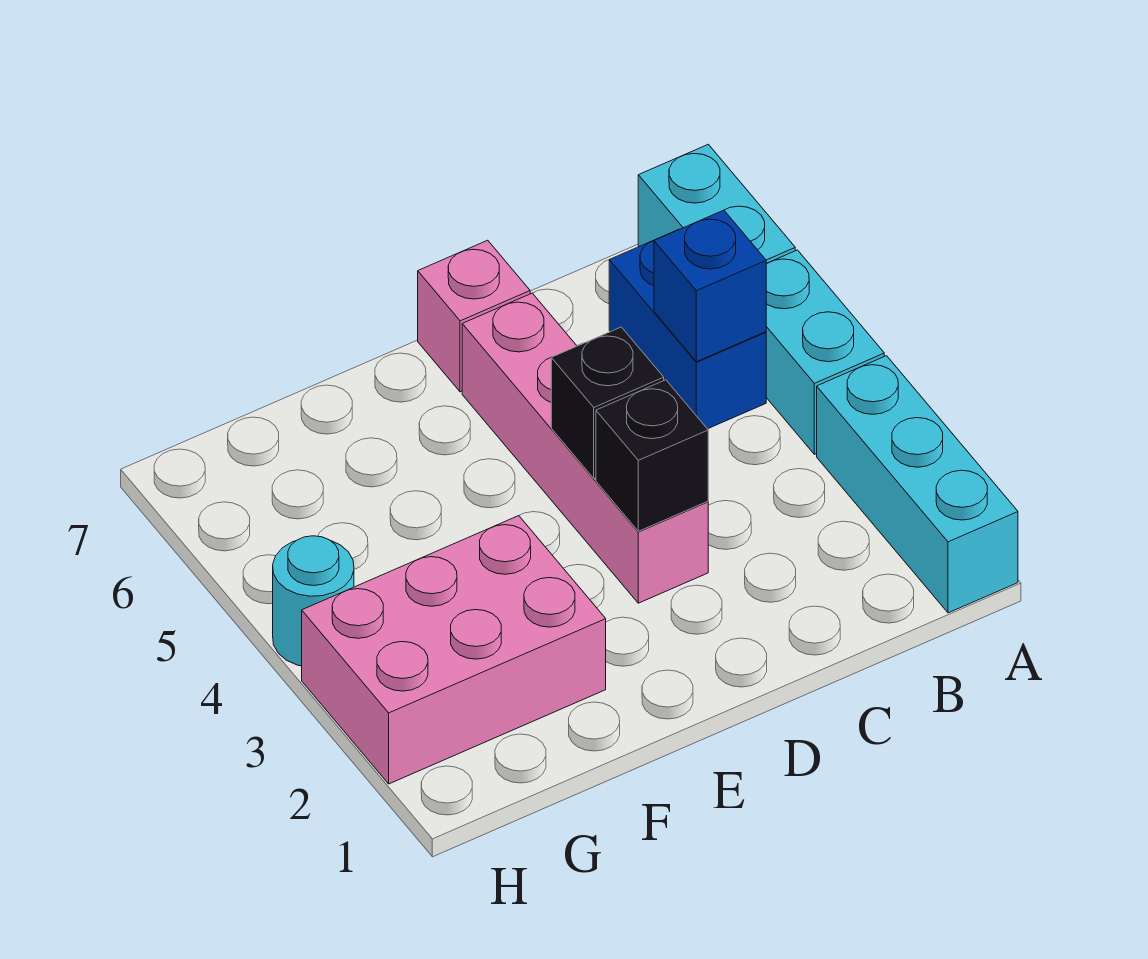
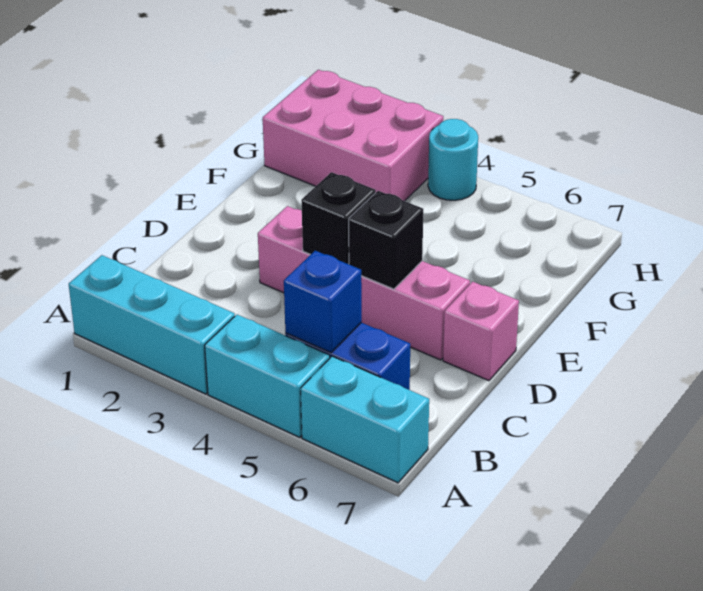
black 1x1 brick [596,380,708,531] -> black 1x1 brick moved to [349,191,423,289]
pink 2x3 brick [302,516,606,784] -> pink 2x3 brick turned to [263,70,443,201]

